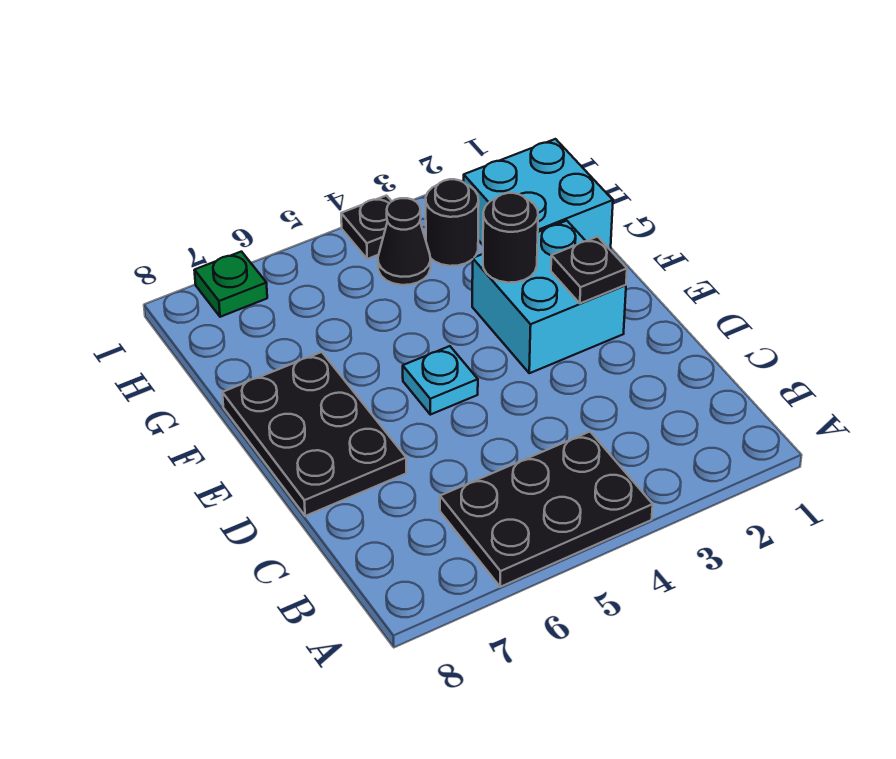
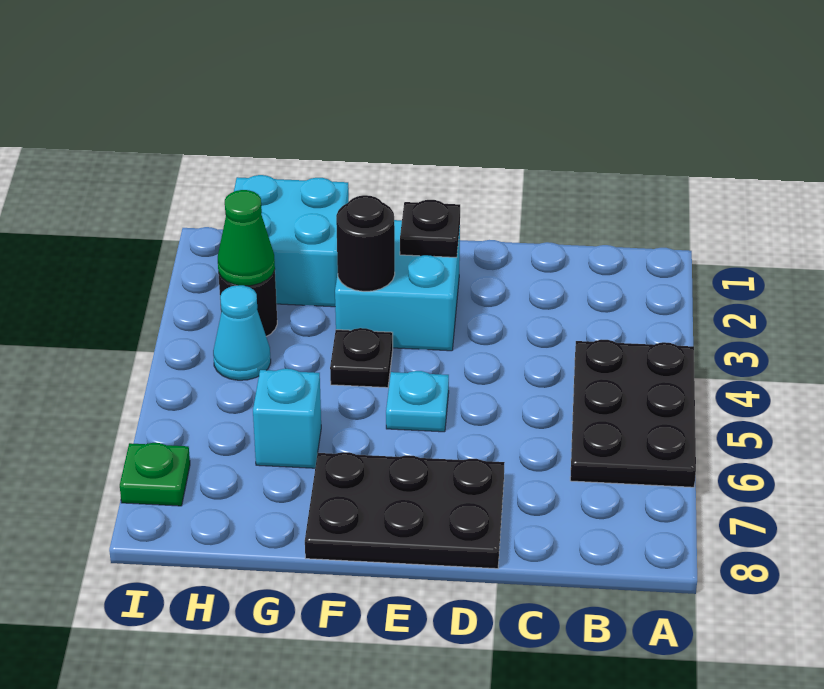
none -> cyan 1x1 brick [253,369,321,468]
none -> green 1x1 cone [218,190,275,286]
black 1x1 cone [378,198,431,285] -> cyan 1x1 cone [213,285,271,380]
black 1x1 plate [341,196,392,259] -> black 1x1 plate moved to [330,328,393,388]

